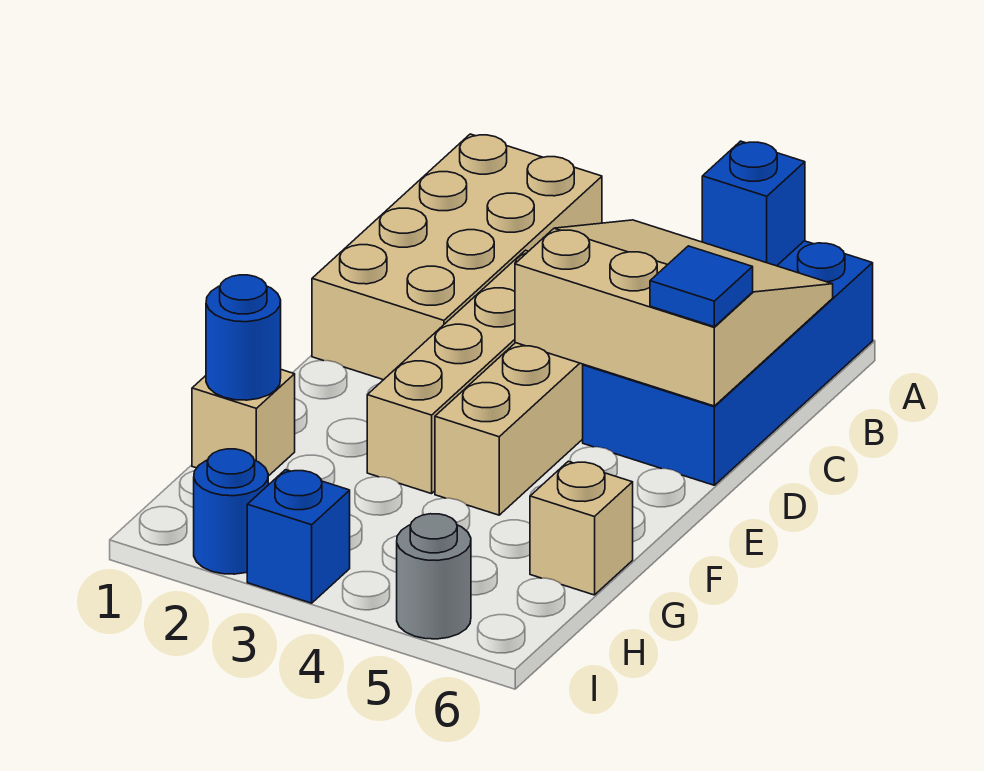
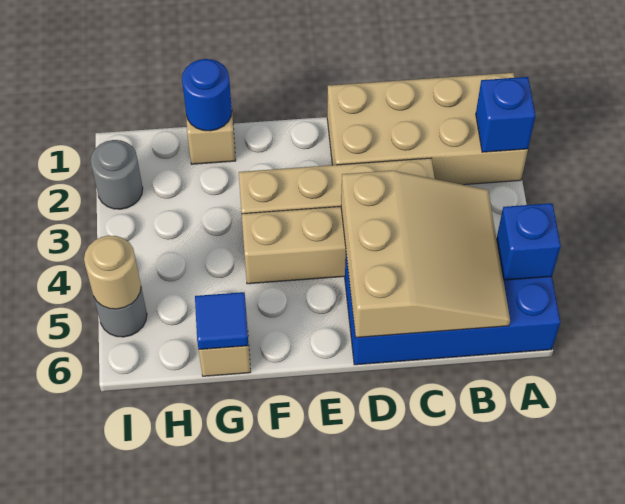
blue 1x1 tile [650,246,753,327] -> blue 1x1 tile moved to [195,292,249,350]
blue 1x1 round brick [194,449,268,574] -> grey 1x1 round brick [90,140,143,209]
blue 1x1 brick [247,470,350,603] -> blue 1x1 brick moved to [476,77,536,152]
none -> tan 1x1 round brick [84,235,141,309]

